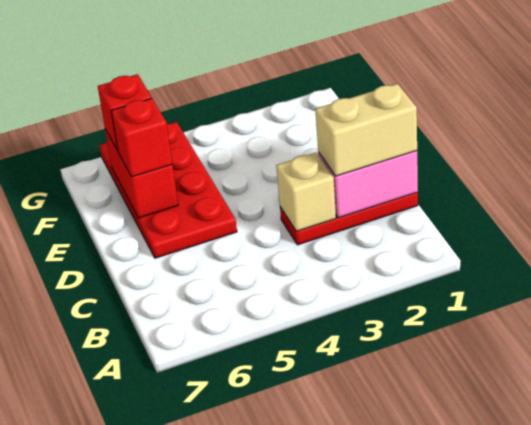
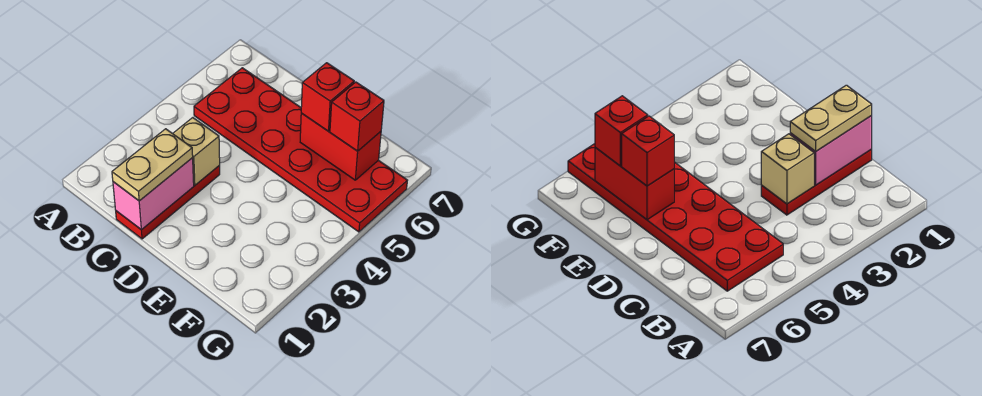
tan 1x2 brick [315,84,417,176] -> tan 1x2 plate [112,129,193,201]
red 2x4 plate [100,122,237,258] -> red 2x6 plate [194,68,407,232]

